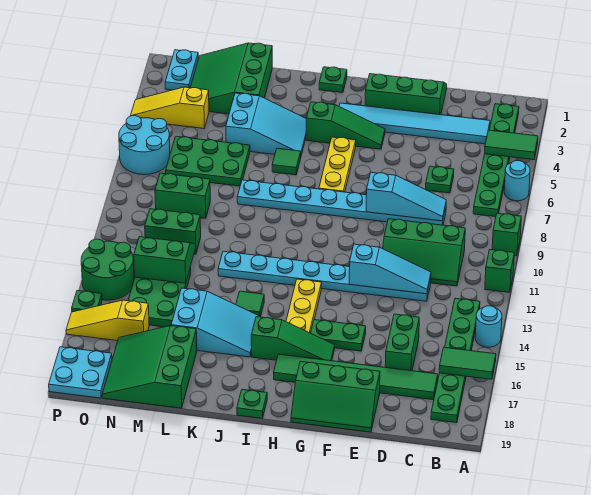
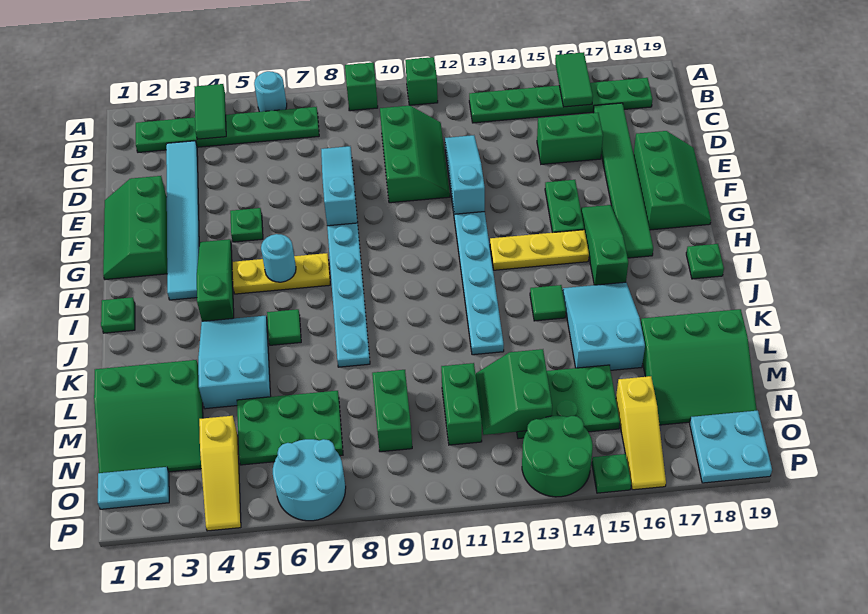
cyan 1x1 round brick [475,306,502,347] -> cyan 1x1 round brick moved to [261,234,296,282]
green 1x1 plate [426,166,454,193] -> green 1x1 plate moved to [230,208,263,242]
green 2x3 plate [166,136,250,186] -> green 2x3 plate turned to [237,391,343,465]

